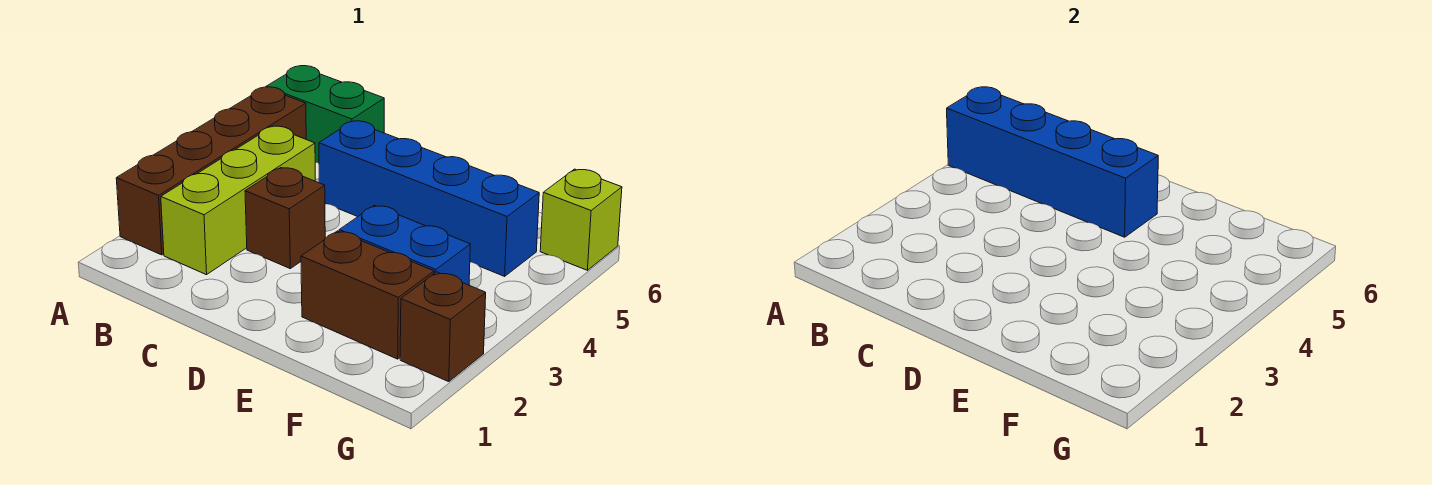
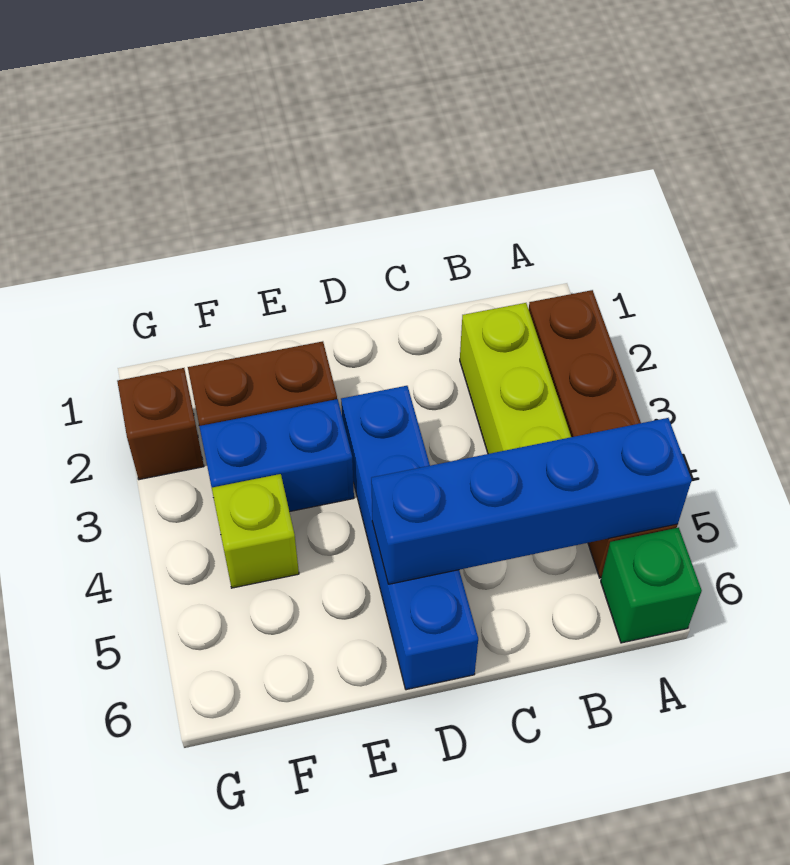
green 1x2 brick [266,66,384,163] -> green 1x1 brick [601,528,702,643]
brown 1x1 brick [245,168,325,269] -> none
blue 1x4 brick [319,121,539,276] -> blue 1x4 brick turned to [341,386,478,690]
lime 1x1 brick [540,169,622,270] -> lime 1x1 brick moved to [212,474,299,588]

